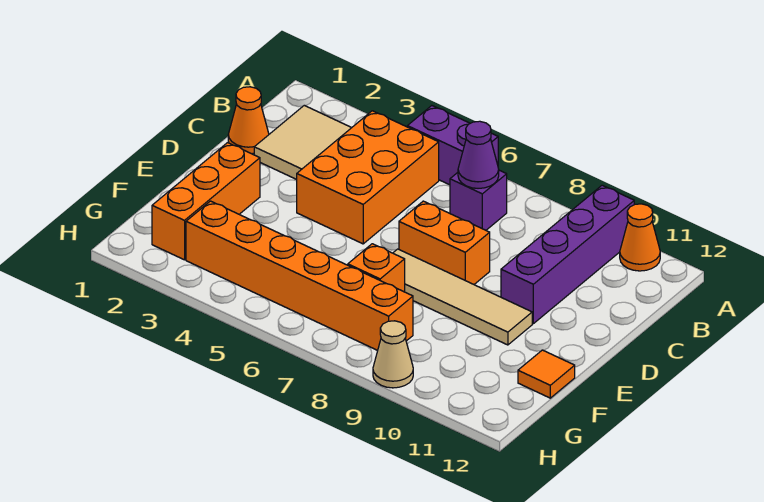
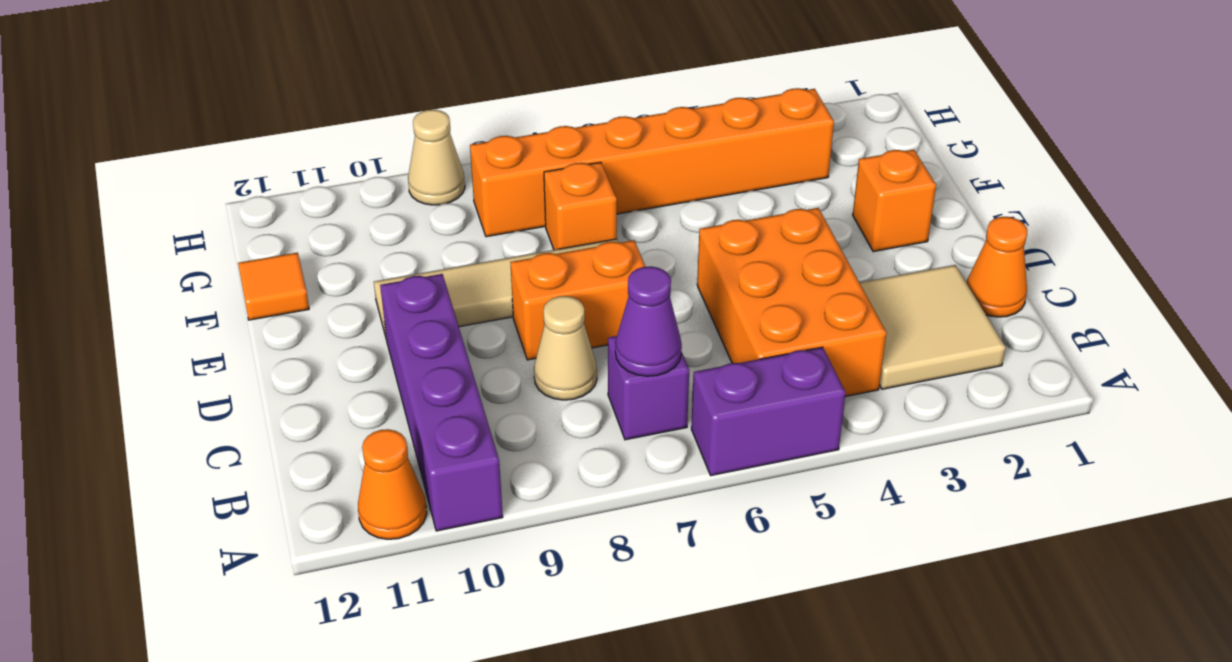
none -> tan 1x1 cone [534,296,597,400]
orange 1x3 brick [152,143,260,260] -> orange 1x1 brick [853,150,936,252]

